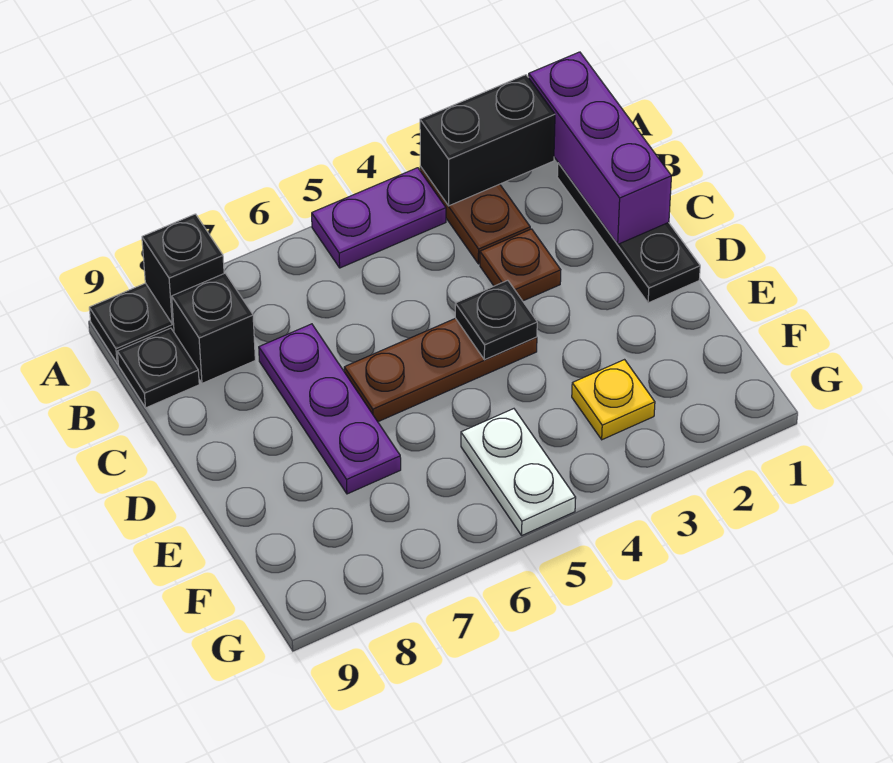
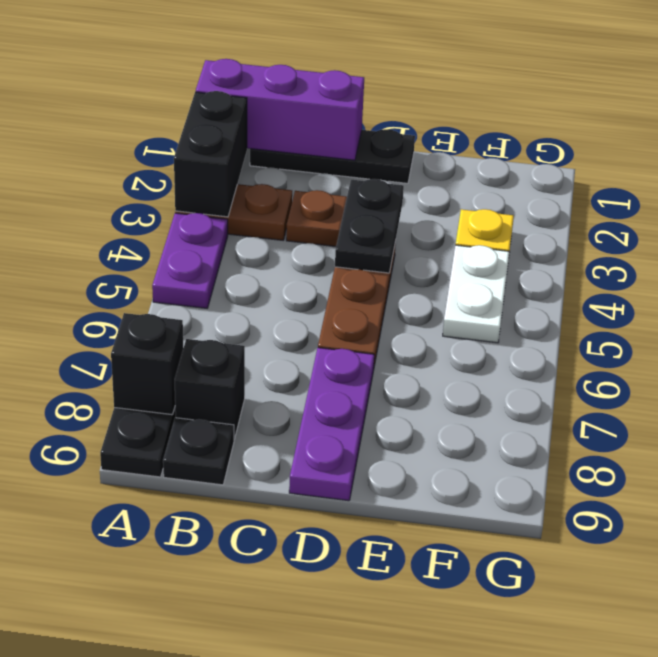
purple 1x3 plate [259,324,401,494] -> purple 1x3 plate turned to [289,348,374,501]
black 1x1 plate [455,280,537,360] -> black 1x2 plate [335,179,404,273]
white 1x2 plate [461,409,576,535] -> white 1x2 plate turned to [443,245,510,343]

